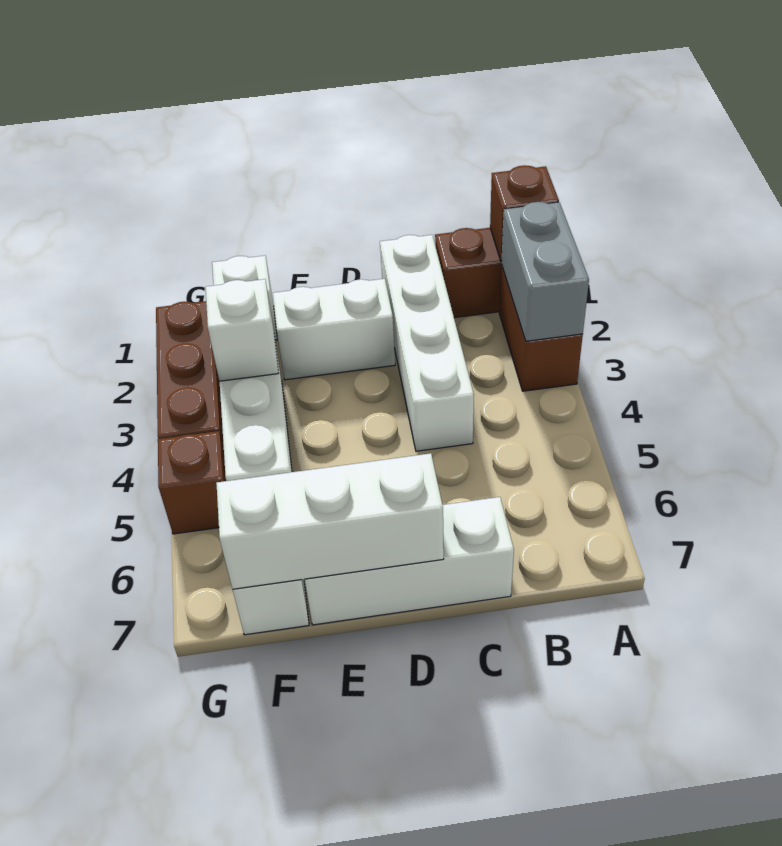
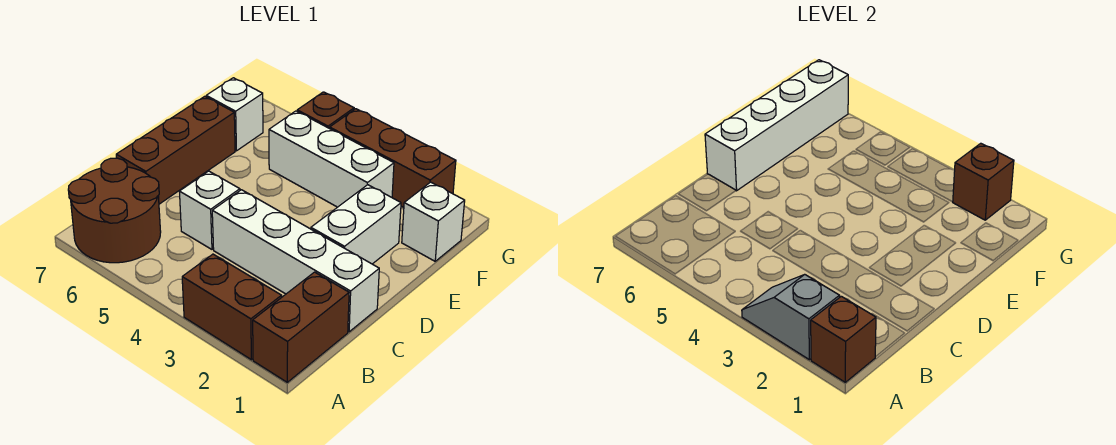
grey 1x2 brick [501,202,589,341] -> grey 1x2 slope [742,275,840,360]
none -> brown 2x2 round brick [68,158,161,263]
white 1x3 brick [305,497,514,625] -> brown 1x3 brick [116,96,235,204]
white 1x3 brick [216,453,444,589] -> white 1x4 brick [705,60,848,191]
white 1x1 brick [206,279,279,381] -> white 1x1 brick moved to [179,171,240,249]
none -> brown 1x1 brick [953,143,1014,220]

